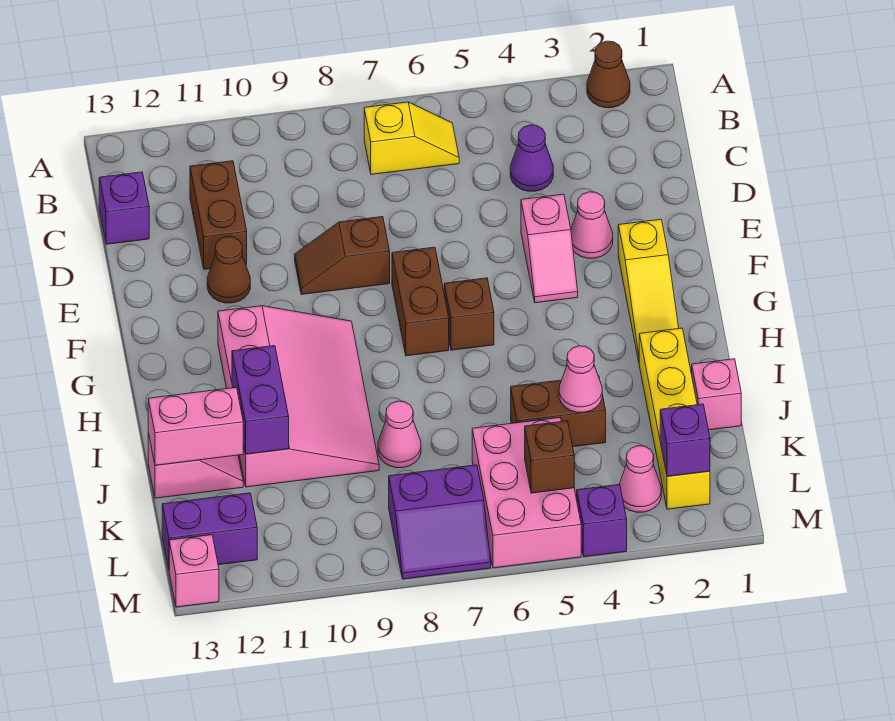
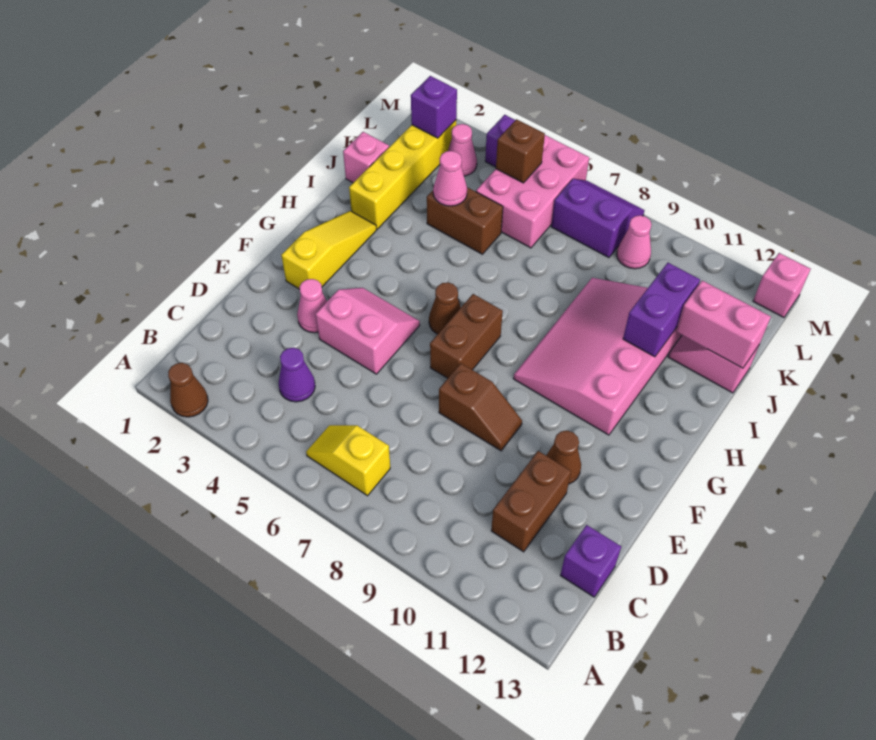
pink 1x2 slope [521,194,578,303] -> pink 2x2 slope [316,288,420,374]
brown 1x1 brick [444,278,494,350] -> brown 1x1 cone [429,282,461,334]
pink 1x1 cone [378,401,421,468] -> pink 1x1 cone moved to [617,215,651,269]
purple 1x2 brick [162,493,257,569] -> none

